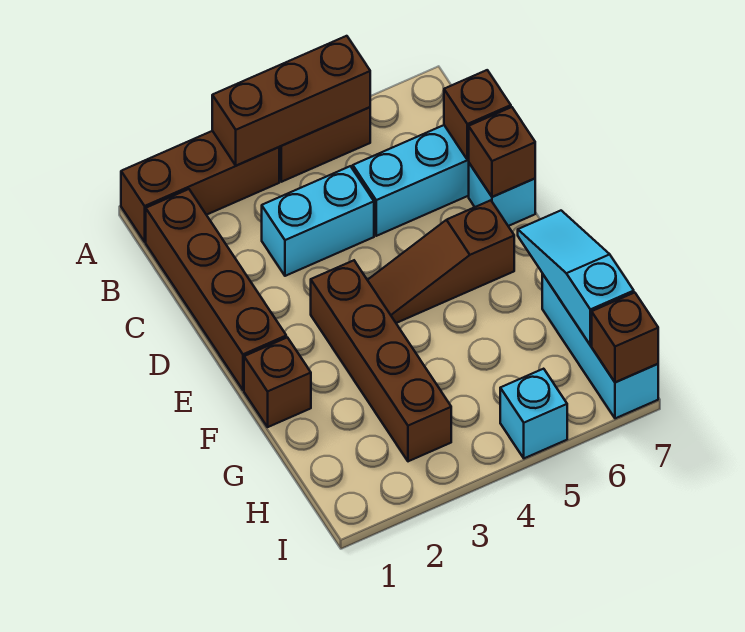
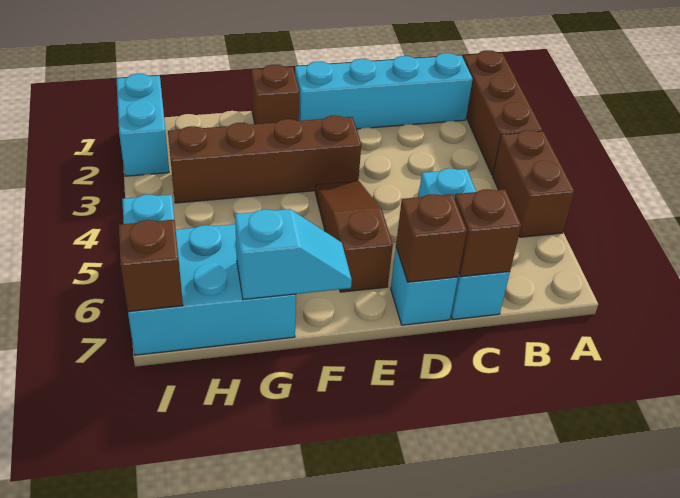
brown 1x3 brick [212,36,370,165] -> none
brown 1x4 brick [146,189,286,390] -> cyan 1x4 brick [295,53,473,129]
cyan 1x2 brick [262,166,374,276] -> cyan 1x2 brick moved to [117,74,169,176]
cyan 1x3 slope [518,211,634,345] -> cyan 1x2 slope [235,209,352,300]
cyan 1x3 brick [542,274,658,418] -> cyan 2x3 brick [128,224,296,355]

